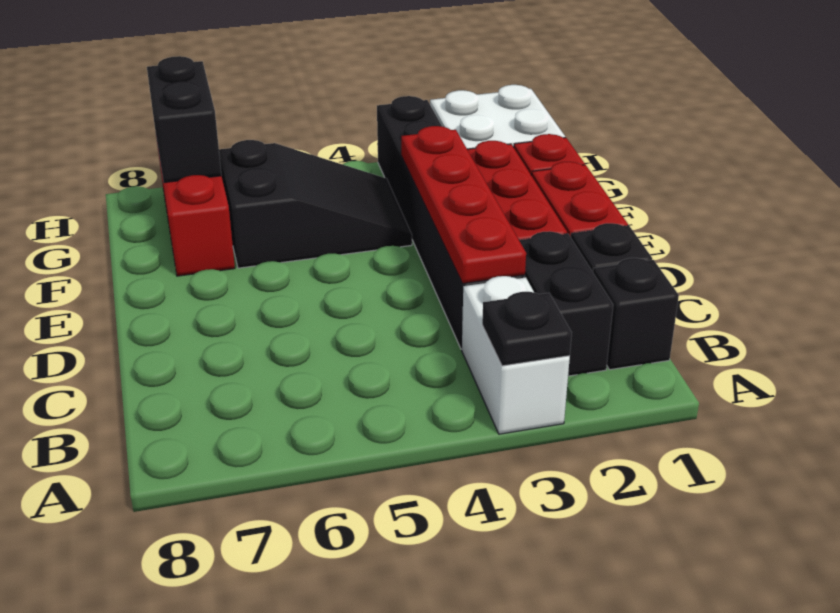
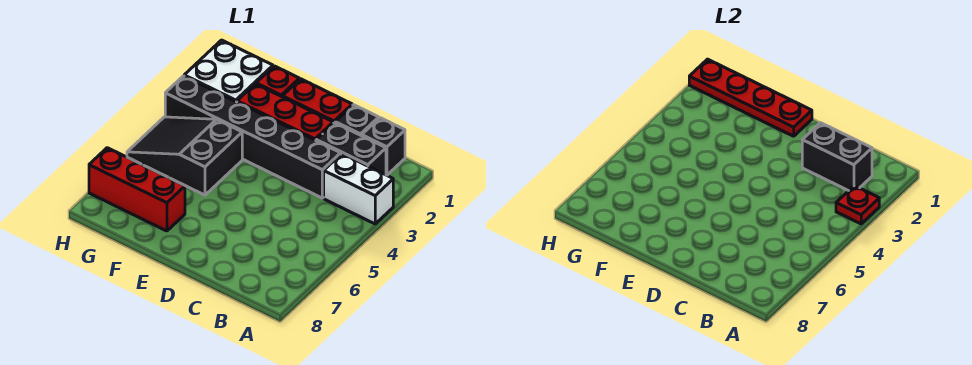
black 1x1 plate [482,291,572,366] -> red 1x1 plate [836,186,879,224]
red 1x4 plate [401,126,526,284] -> red 1x4 plate moved to [689,59,812,136]
black 2x3 slope [219,140,412,268] -> black 2x3 slope turned to [127,117,242,195]
black 1x2 brick [147,56,222,182] -> black 1x2 brick moved to [802,123,872,191]

